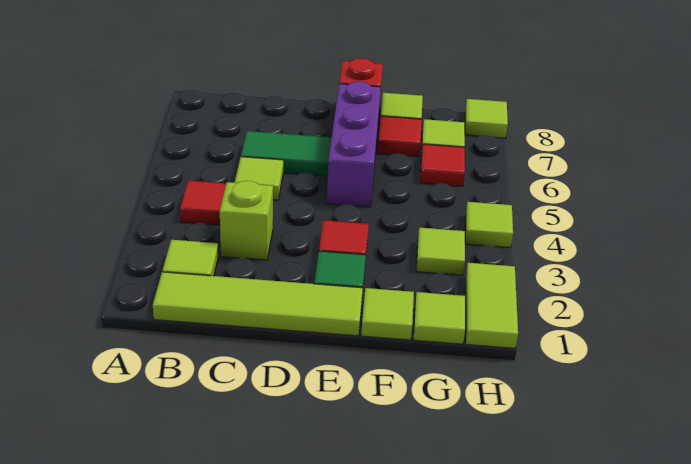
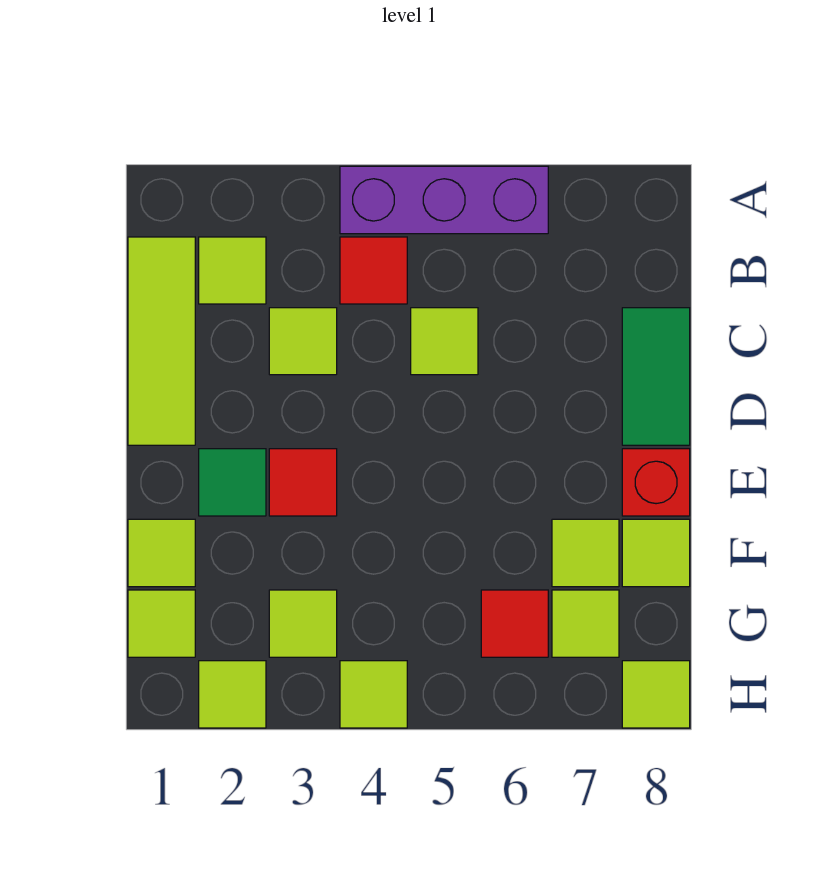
lime 1x4 tile [153,272,363,336] -> lime 1x3 tile [128,237,195,445]
lime 1x1 brick [220,181,273,260] -> lime 1x1 tile [269,308,337,375]
green 1x2 tile [241,131,331,176] -> green 1x2 tile moved to [622,308,690,445]
purple 1x3 brick [327,81,381,207] -> purple 1x3 brick moved to [340,166,548,234]
red 1x1 tile [378,116,422,157] -> lime 1x1 tile [552,519,619,587]
lime 1x2 tile [466,263,518,348] -> lime 1x1 tile [199,661,266,728]

